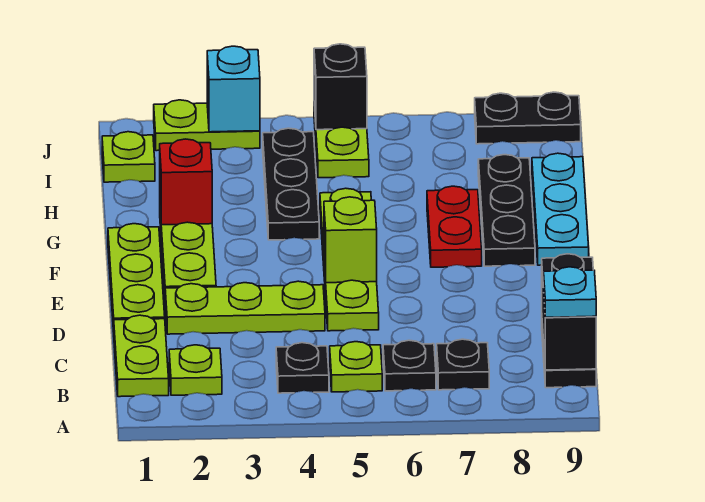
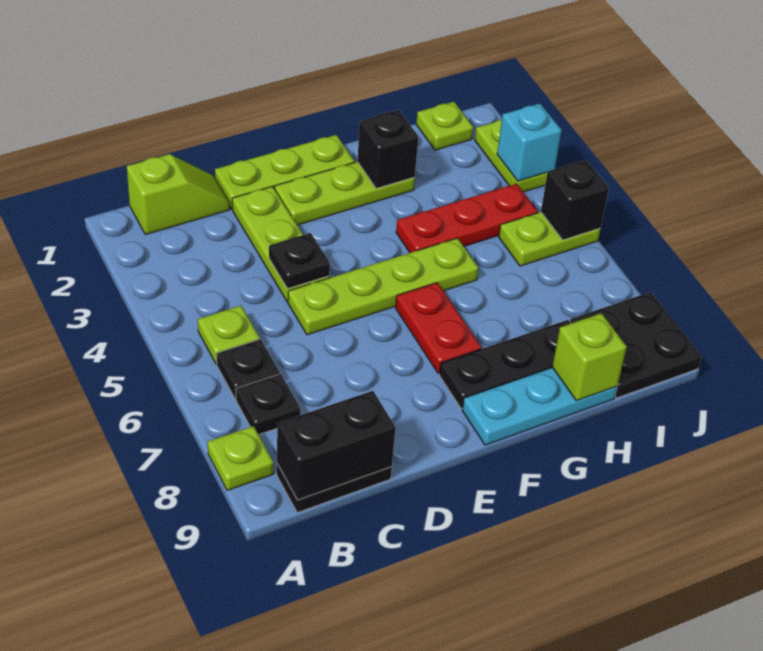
lime 1x2 plate [114,315,169,397] -> lime 1x2 slope [127,154,230,235]
lime 1x1 plate [169,345,222,395] -> lime 1x1 plate moved to [208,426,274,490]
black 1x1 plate [276,343,329,393] -> black 1x1 plate moved to [269,233,330,289]
cyan 1x1 plate [544,267,596,317] -> none
lime 1x1 brick [324,197,377,283] -> lime 1x1 brick moved to [552,313,627,401]
red 1x2 plate [427,186,482,267] -> red 1x2 plate turned to [396,283,481,373]
red 1x1 brick [160,139,212,225] -> black 1x1 brick [357,110,418,189]
black 1x3 plate [263,128,319,240] -> red 1x3 plate [396,184,538,253]
black 1x2 plate [475,92,581,144] -> black 2x2 plate [570,292,701,398]

